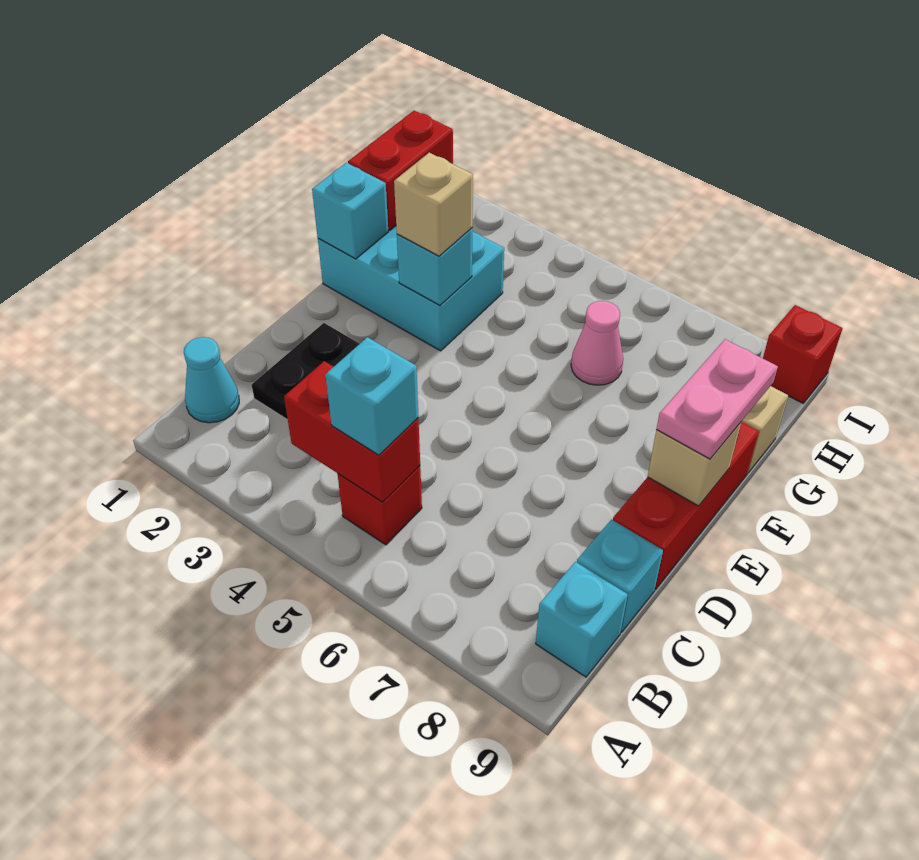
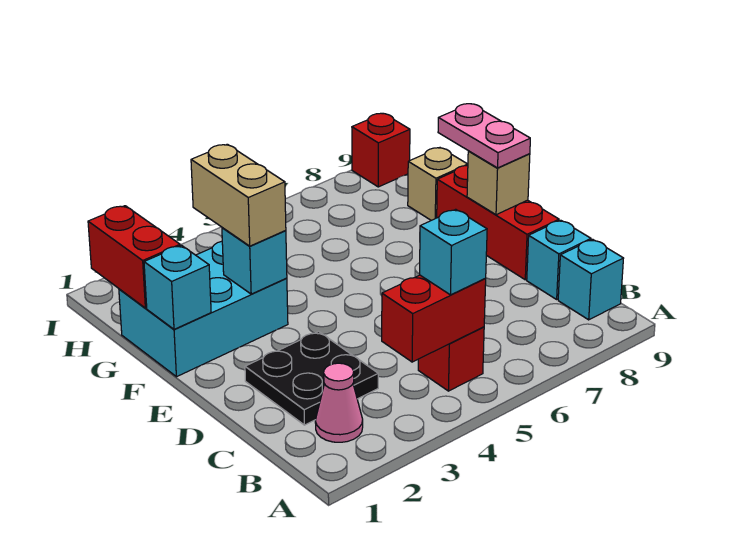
cyan 1x1 cone [184,337,239,423] -> none
tan 1x1 brick [394,153,473,256] -> tan 1x2 brick [191,144,286,246]
pink 1x1 cone [571,301,623,385] -> pink 1x1 cone moved to [315,363,363,442]

